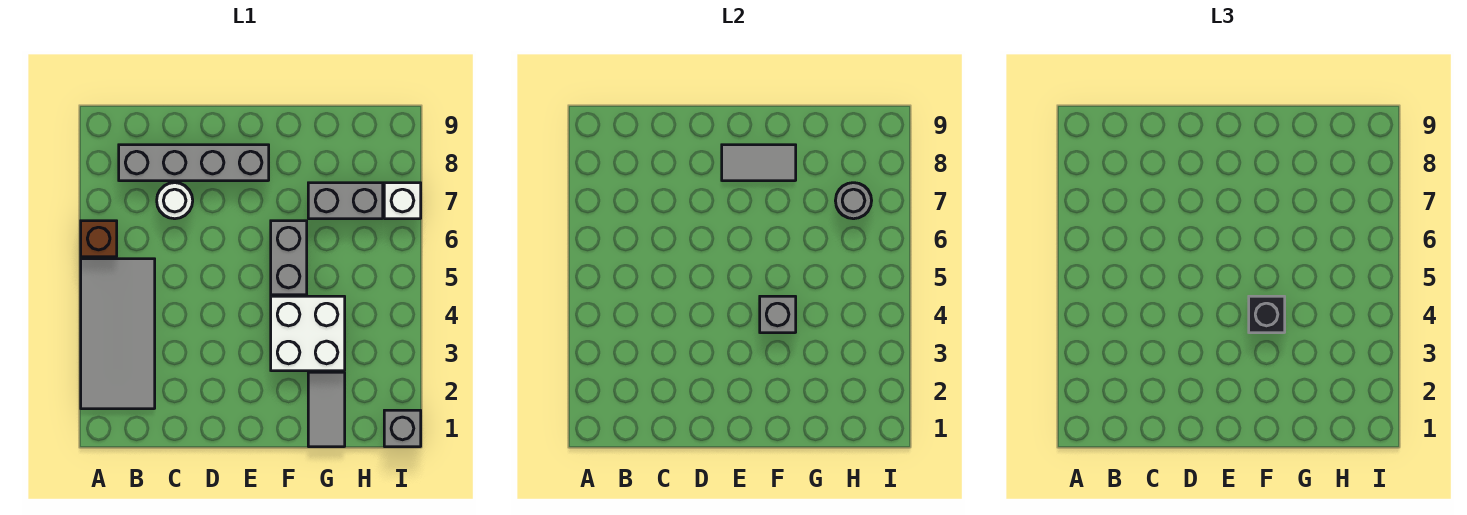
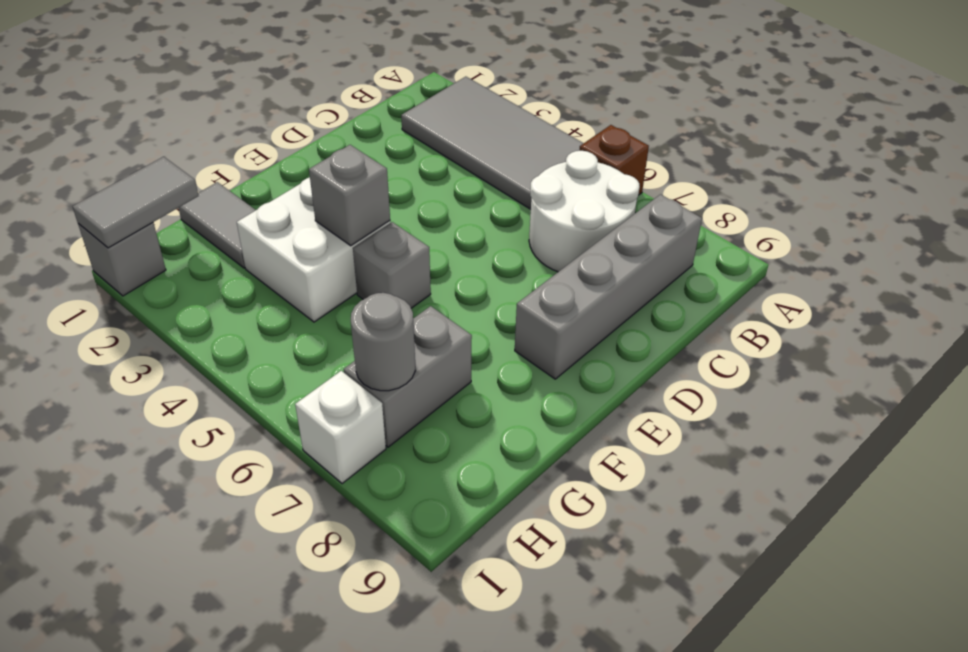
white 1x1 round brick [157,183,193,219] -> white 2x2 round brick [529,151,640,272]
grey 1x2 tile [722,145,796,181] -> grey 1x2 tile moved to [72,157,199,248]
black 1x1 brick [1249,296,1285,333] -> none
grey 1x2 brick [271,221,307,295] -> grey 1x1 brick [353,222,431,308]

